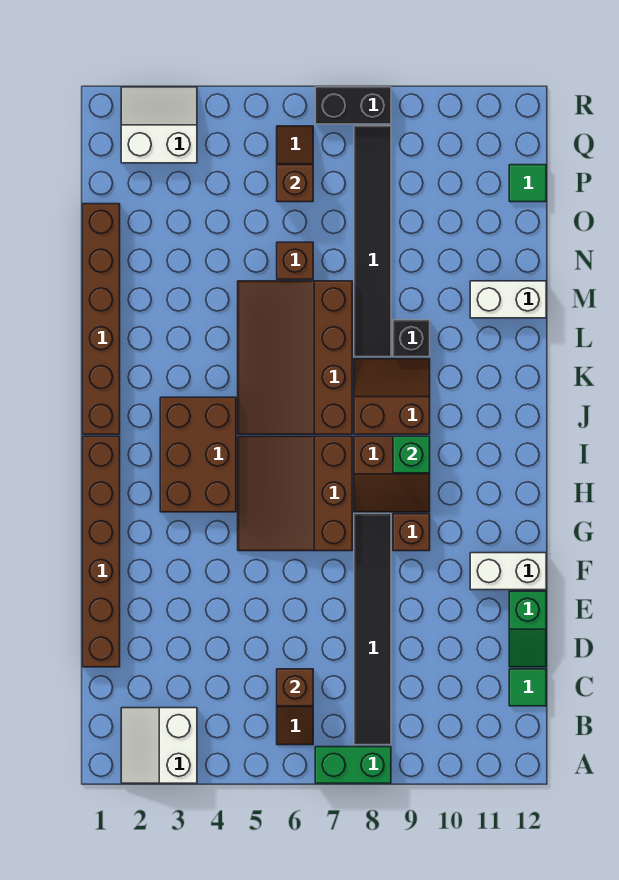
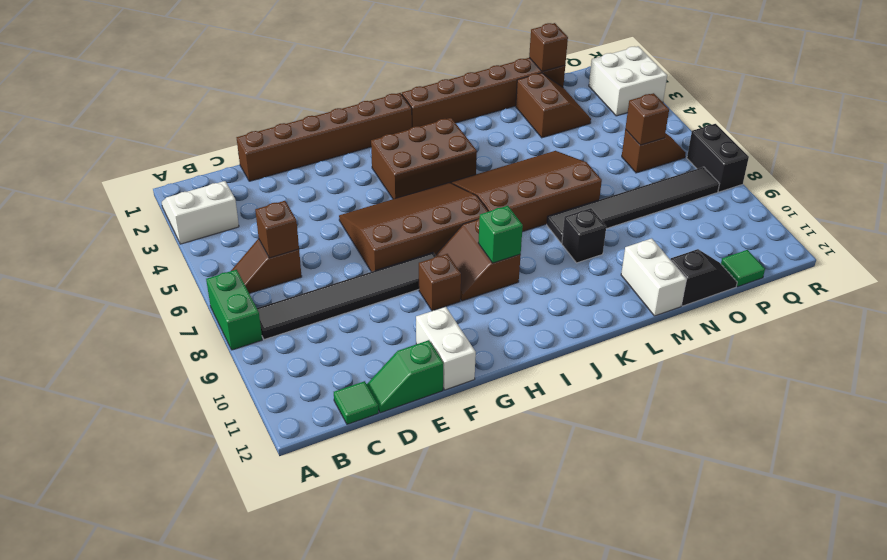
brown 3x3 slope [238,436,352,551] -> brown 3x4 slope [339,182,489,272]
brown 2x2 slope [354,359,430,434] -> brown 2x2 slope moved to [516,73,591,138]
brown 1x1 brick [277,242,313,279] -> brown 1x1 brick moved to [529,23,568,72]
none -> black 1x2 slope [671,249,737,306]
white 2x2 slope [121,87,197,163] -> white 2x2 brick [589,46,667,116]

